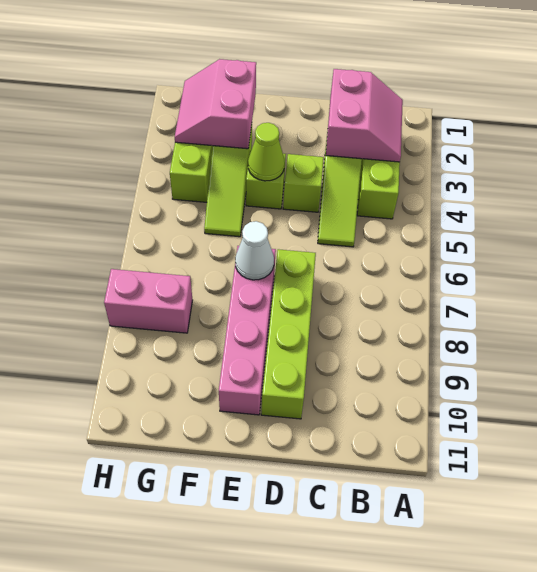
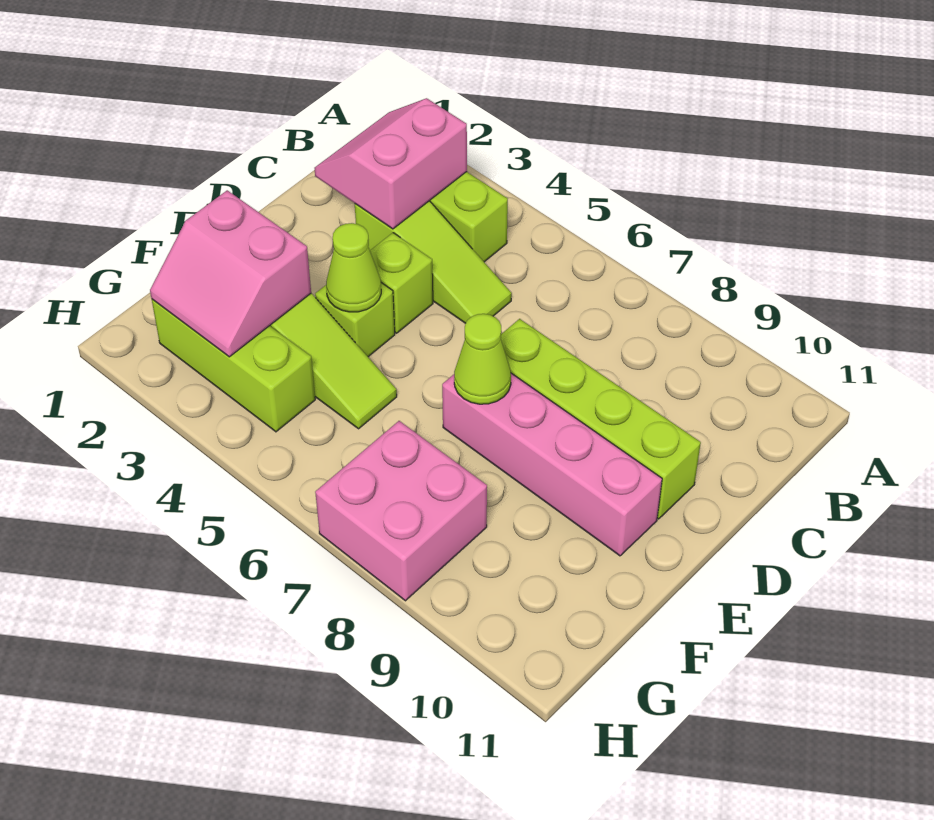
pink 2x2 slope [326,69,403,162] -> pink 2x2 slope turned to [315,98,467,229]
white 1x1 cone [235,221,274,280] -> lime 1x1 cone [454,314,511,404]
pink 1x2 brick [104,269,192,333] -> pink 2x2 brick [315,421,487,601]

